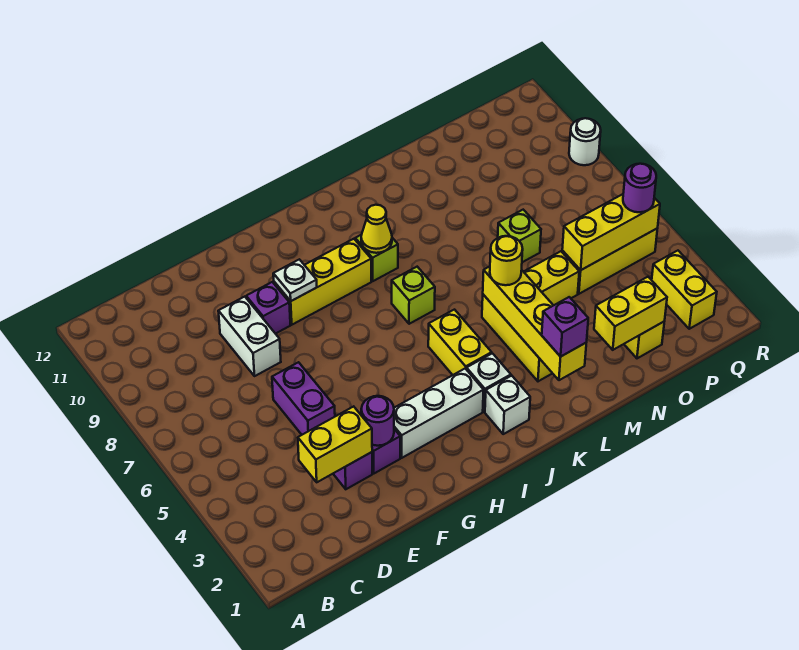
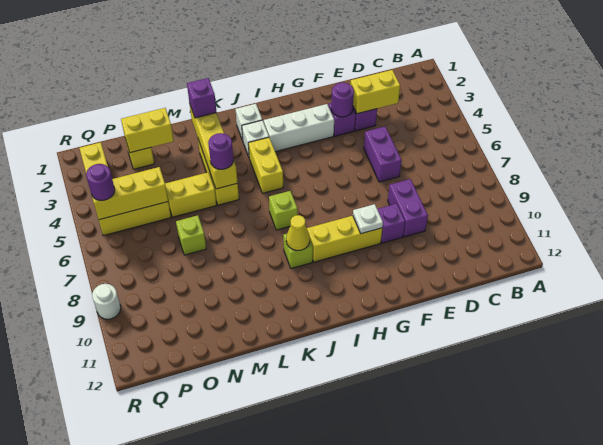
white 1x2 brick [218,297,281,376] -> purple 1x2 brick [388,179,428,237]
yellow 1x1 round brick [490,236,523,285] -> purple 1x1 round brick [208,133,233,169]

